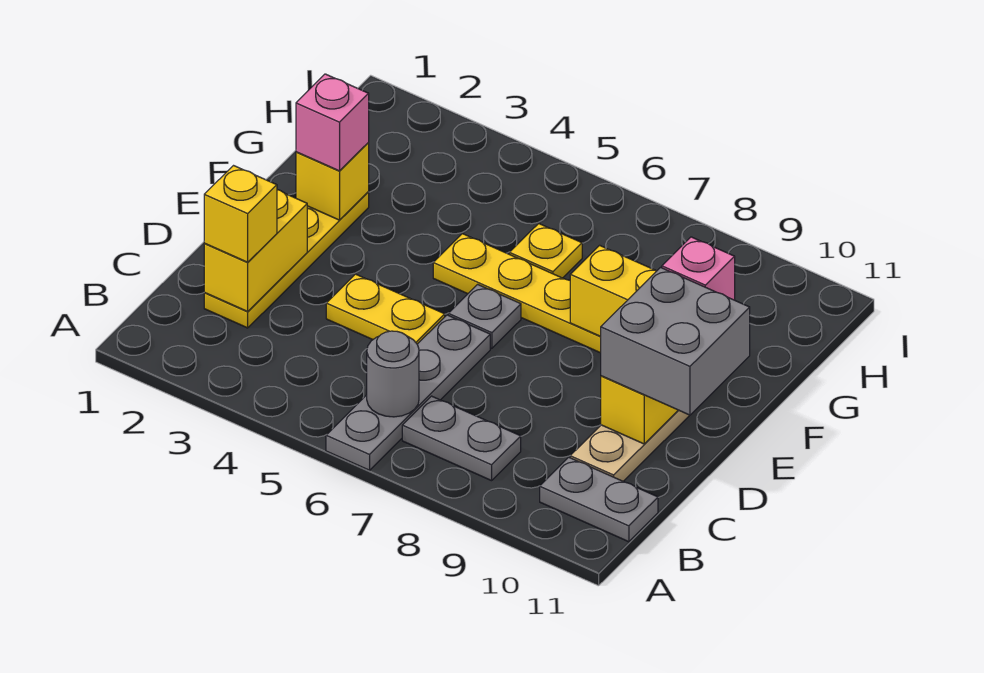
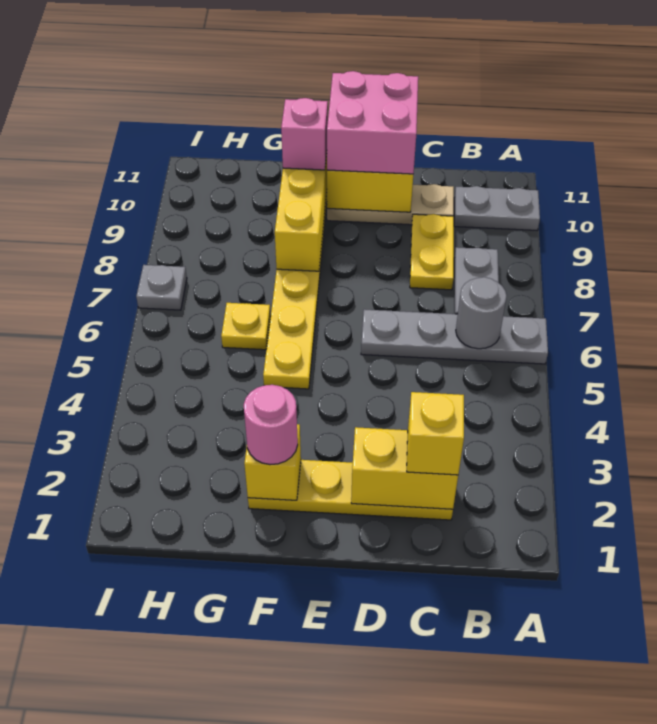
grey 1x2 plate [540,457,658,542] -> grey 1x2 plate turned to [454,186,540,231]
yellow 1x2 plate [326,274,445,344] -> yellow 1x2 plate moved to [410,214,454,290]
grey 2x2 brick [601,267,750,415] -> pink 2x2 brick [327,71,418,174]
grey 1x1 plate [448,284,521,348] -> grey 1x1 plate moved to [136,265,187,310]
pink 1x1 brick [296,74,369,171] -> pink 1x1 round brick [244,385,298,465]

